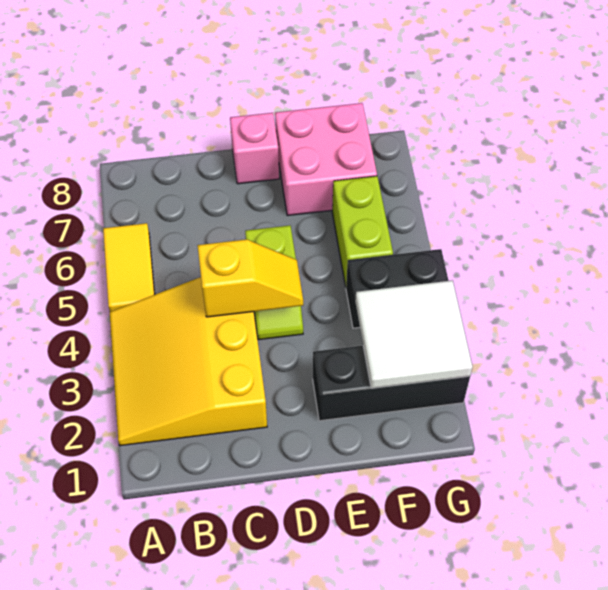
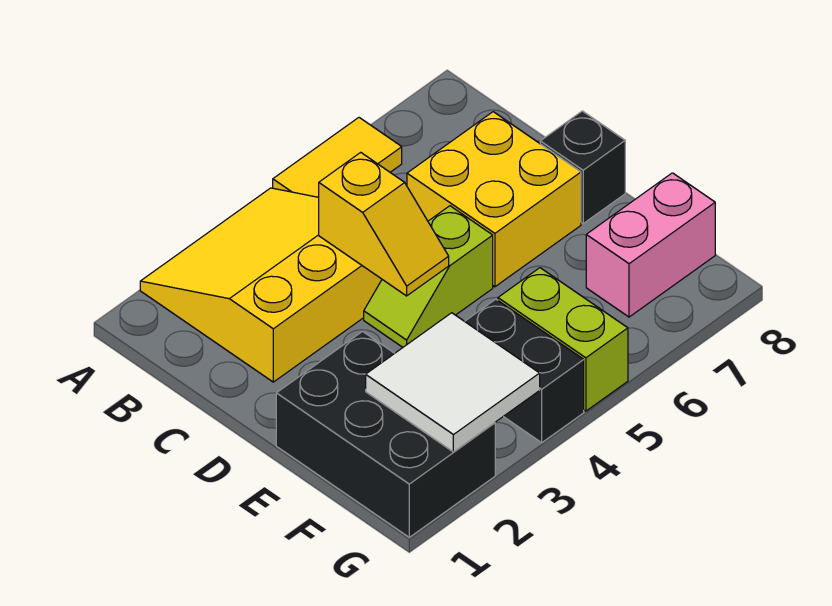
none -> yellow 2x2 brick [407,112,581,287]
pink 1x1 brick [230,113,279,184] -> black 1x1 brick [540,111,625,223]
black 1x3 brick [313,346,470,421] -> black 2x3 brick [276,331,495,537]
pink 2x2 brick [275,103,377,216] -> pink 1x2 brick [586,173,715,317]
lime 1x2 brick [332,176,393,286] -> lime 1x2 brick turned to [498,268,628,411]

